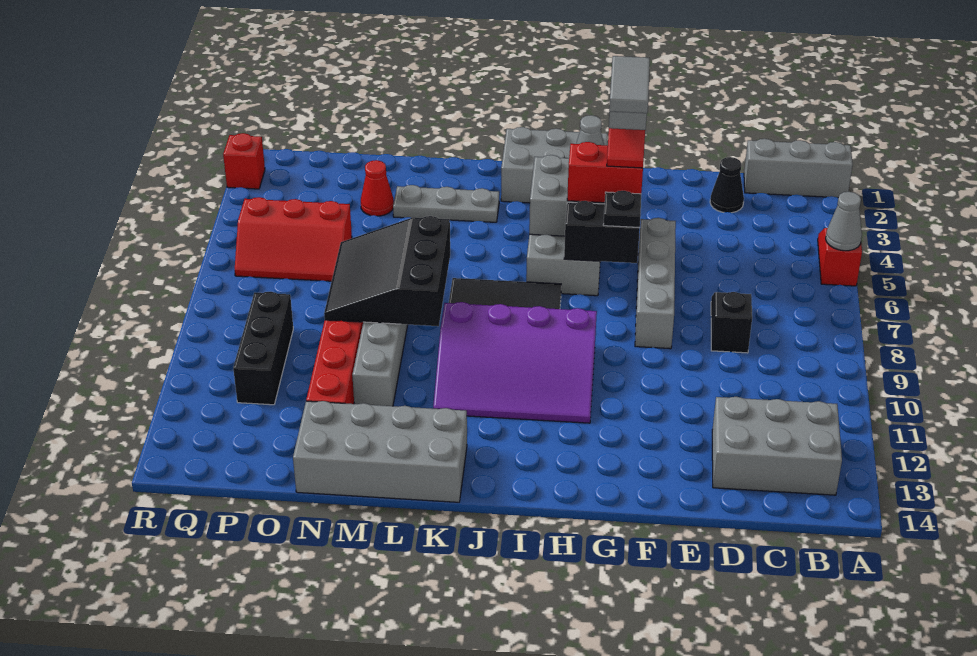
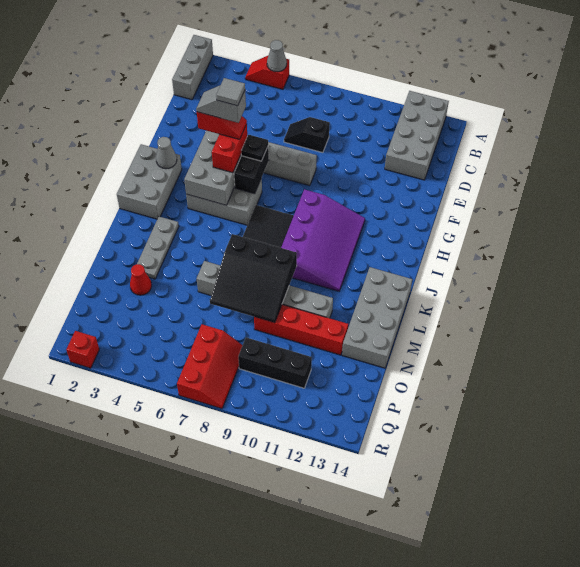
grey 2x3 brick [712,397,842,495] -> grey 2x4 brick [385,91,449,180]
black 1x1 cone [710,157,744,213] -> none
grey 1x2 tile [609,56,650,113] -> grey 1x1 tile [216,78,245,106]
red 2x3 slope [235,197,352,281] -> red 2x3 slope moved to [177,324,242,409]

